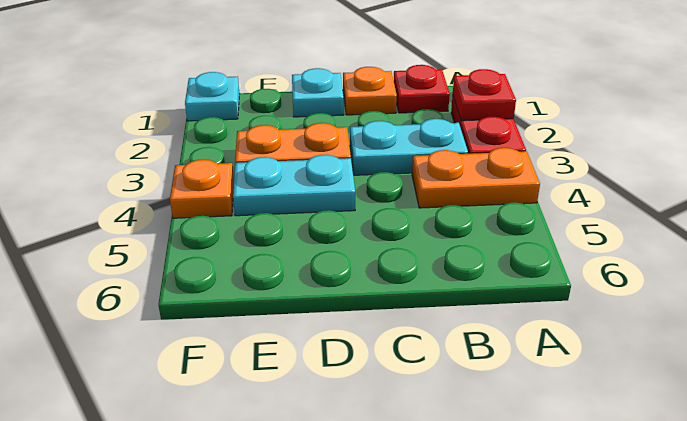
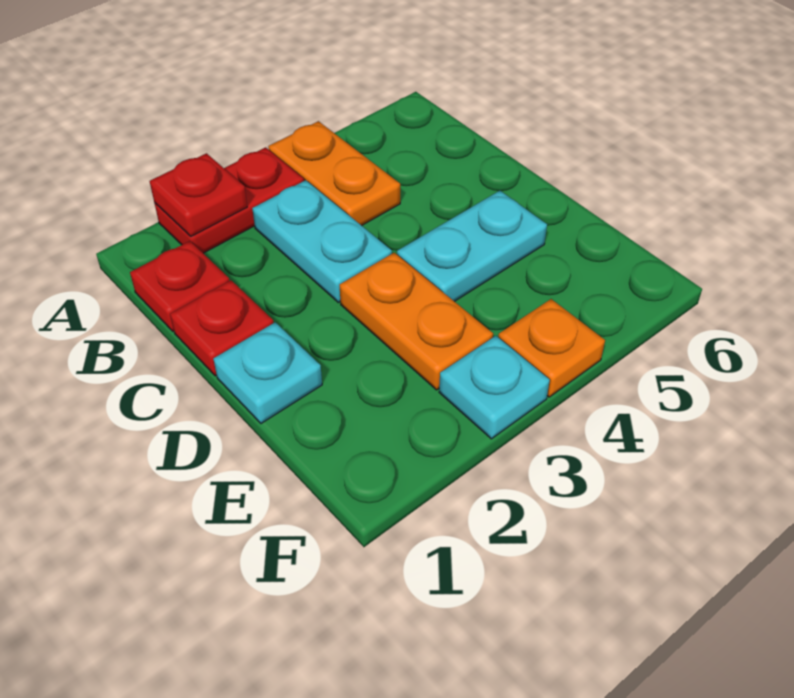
orange 1x1 plate [343,67,397,115] -> red 1x1 plate [170,280,273,376]
cyan 1x2 plate [233,155,355,216] -> cyan 1x2 plate turned to [397,191,547,301]
cyan 1x1 plate [185,72,240,121] -> cyan 1x1 plate moved to [439,336,550,439]

